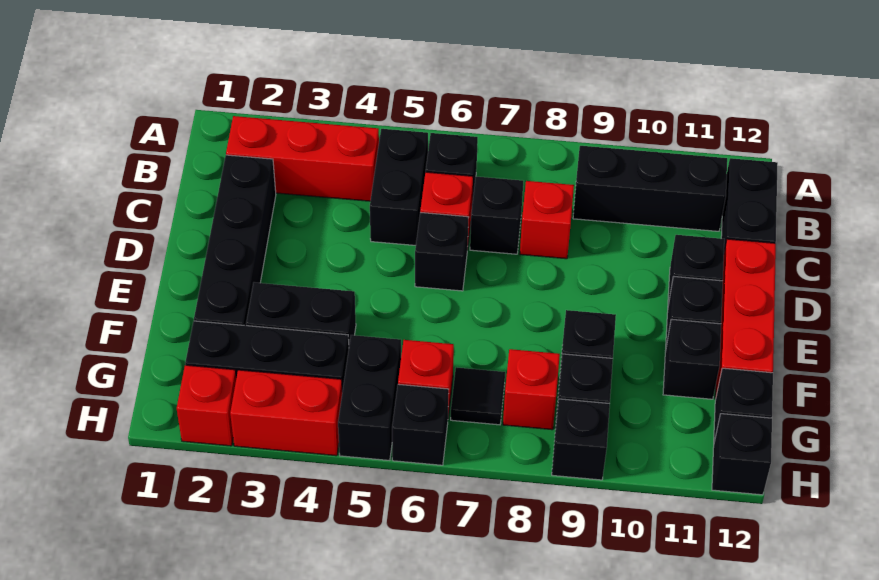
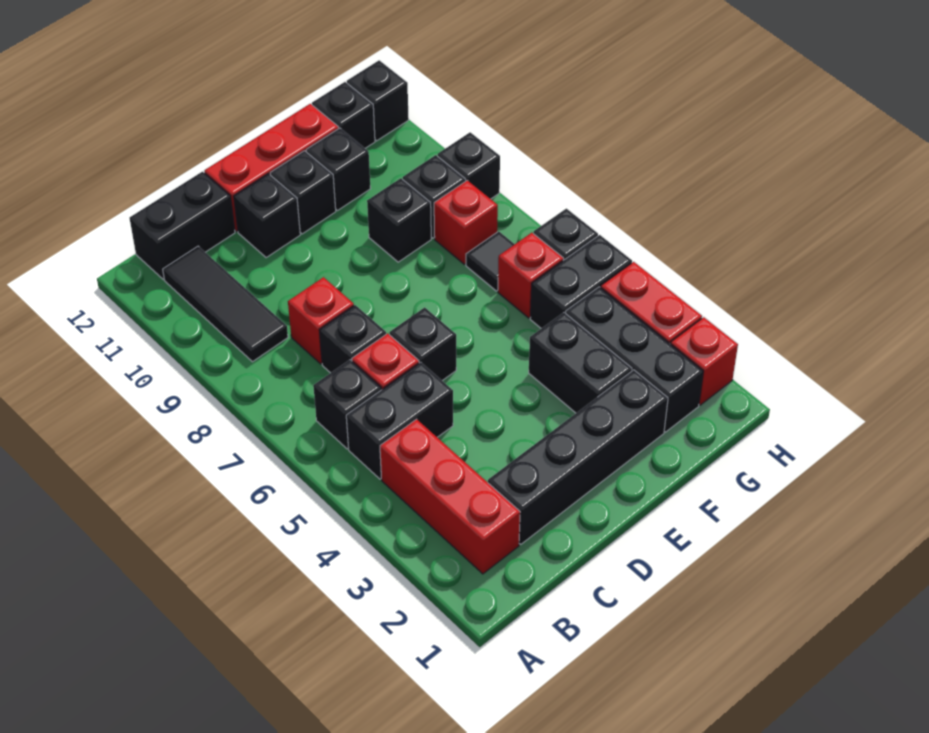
black 1x3 brick [573,146,727,231] -> black 1x3 tile [163,246,288,362]

